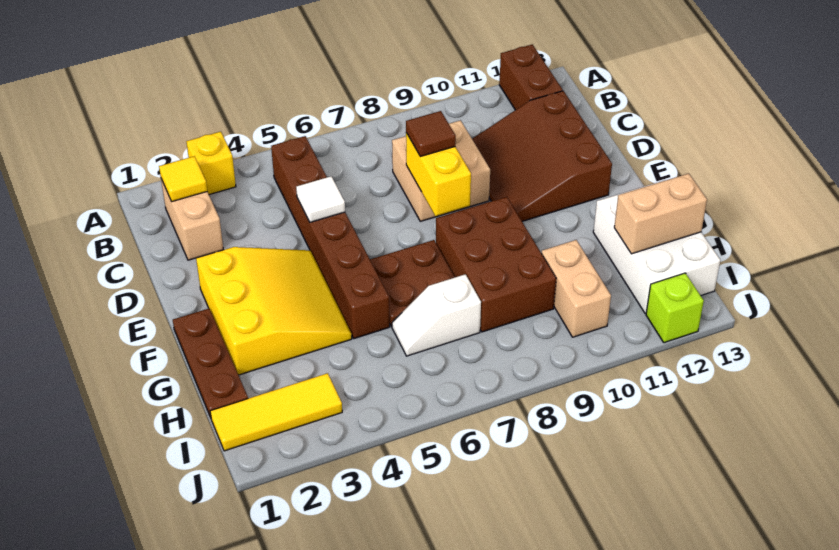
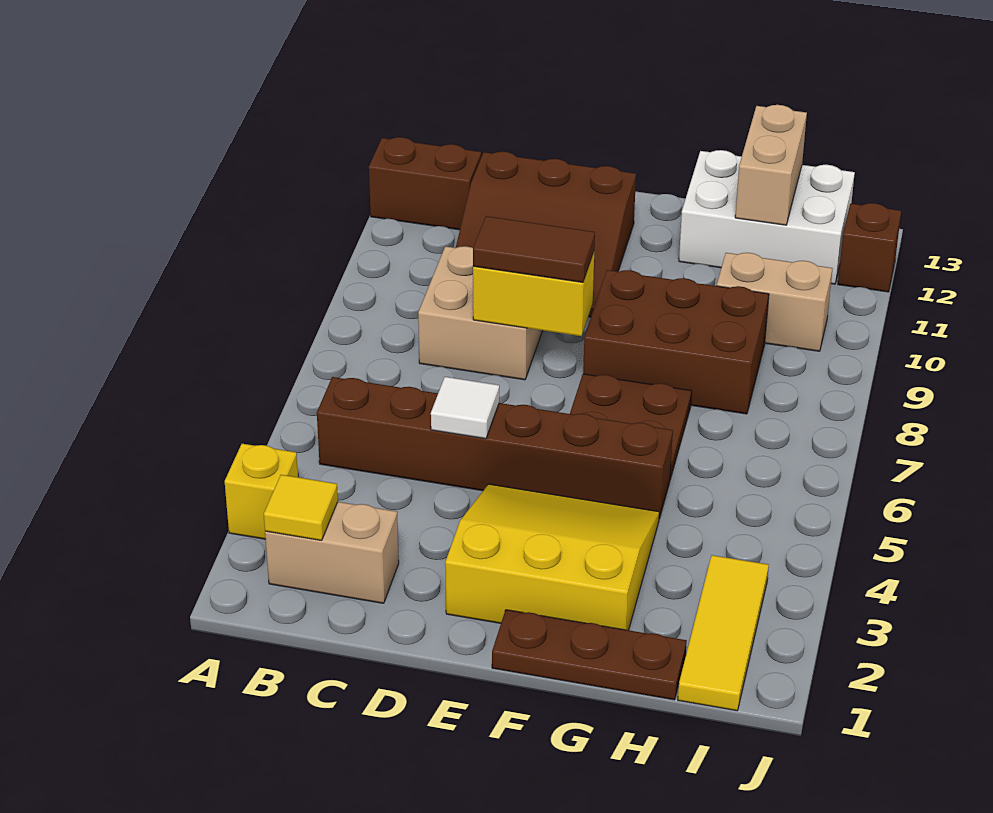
brown 1x1 tile [406,111,456,157] -> brown 1x2 tile [473,216,595,283]
white 1x2 slope [392,274,481,356] -> none
lime 1x1 brick [646,273,704,343] -> brown 1x1 brick [838,203,901,292]

